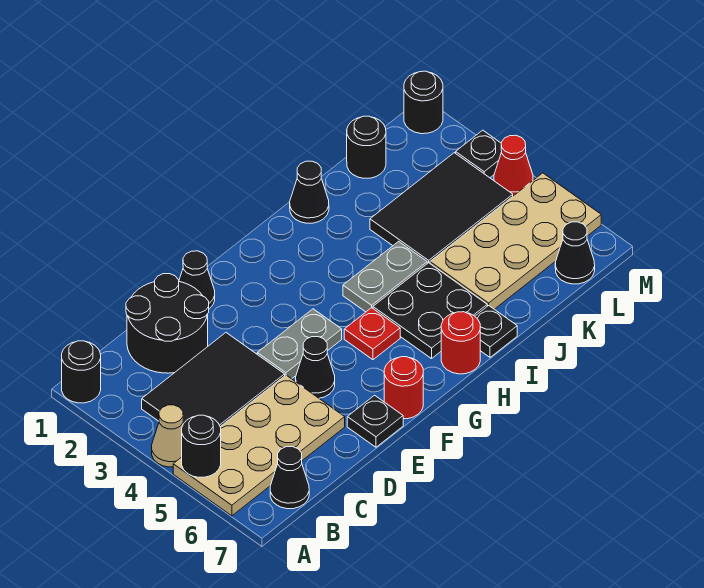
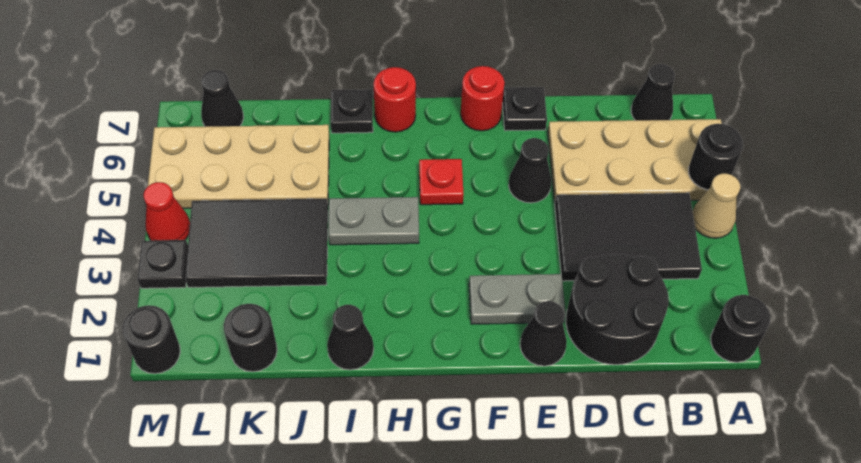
grey 1x2 plate [257,309,342,379] -> grey 1x2 plate moved to [469,274,565,324]
black 2x2 plate [373,263,487,359] -> none

